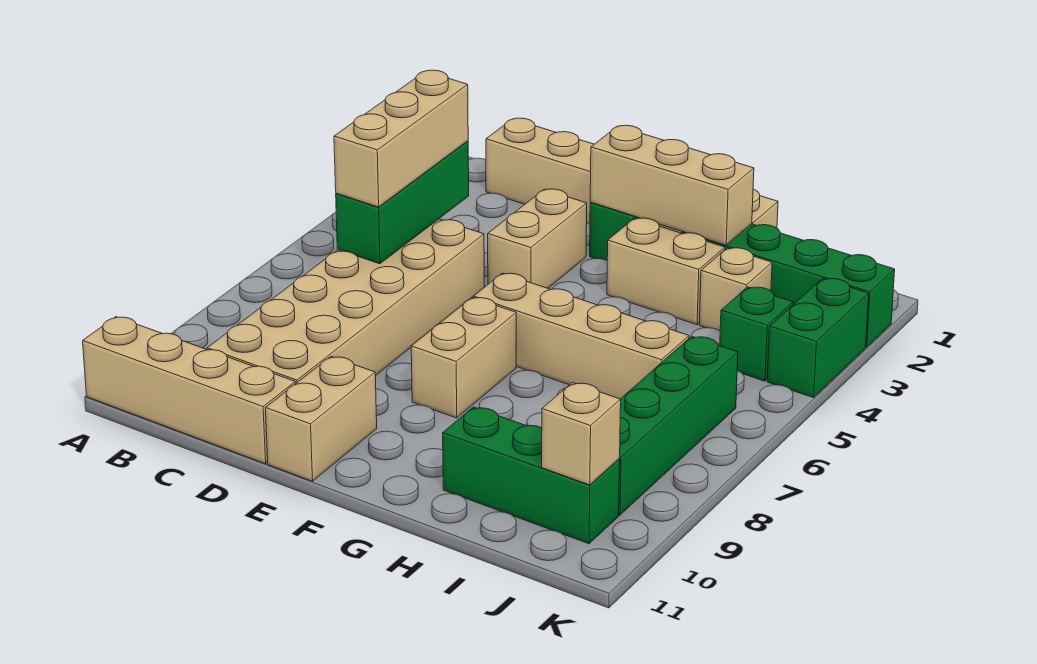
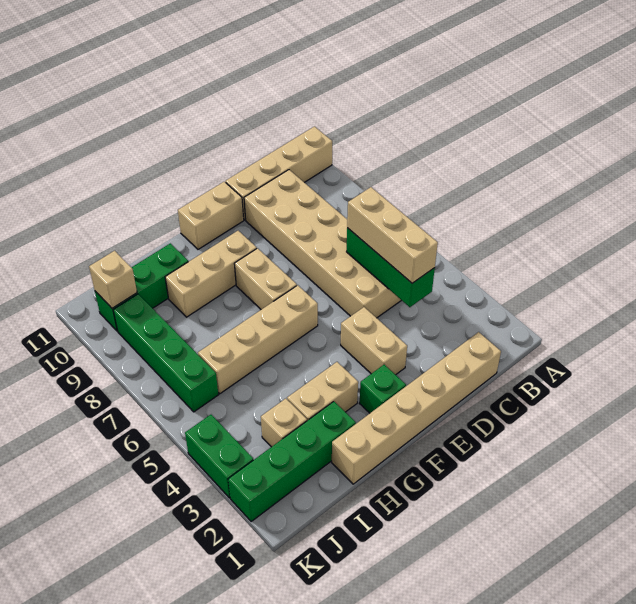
tan 1x2 brick [265,357,377,481] -> tan 1x2 brick turned to [178,182,244,249]
tan 1x3 brick [590,125,754,245] -> tan 1x3 brick moved to [165,231,257,317]
green 1x1 brick [720,287,793,381] -> none

